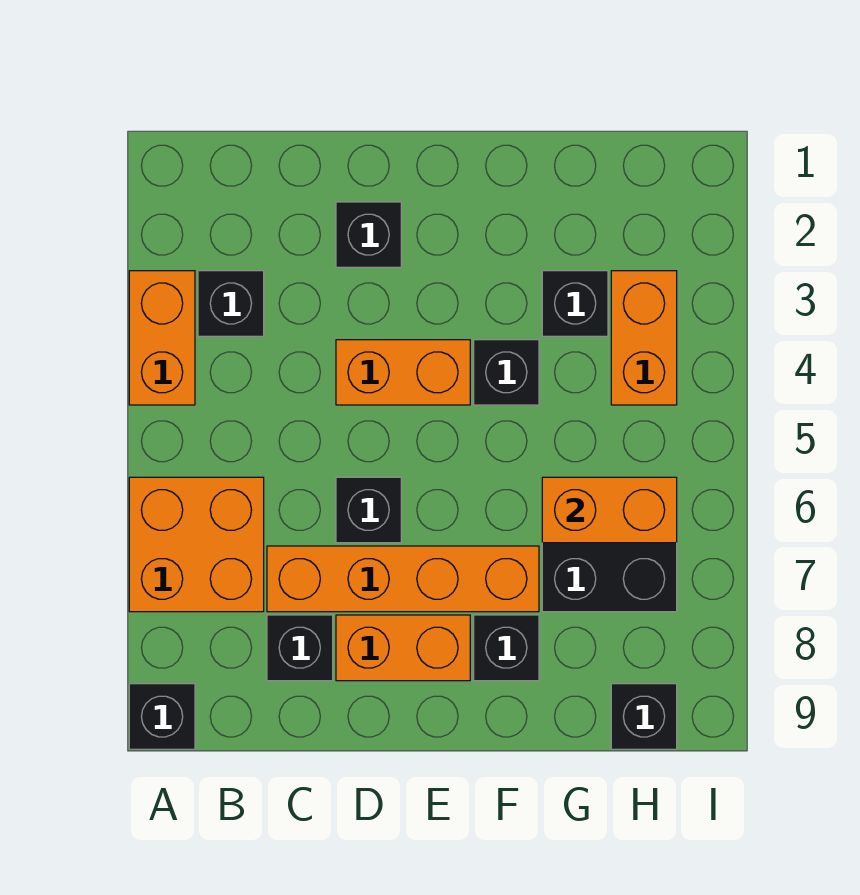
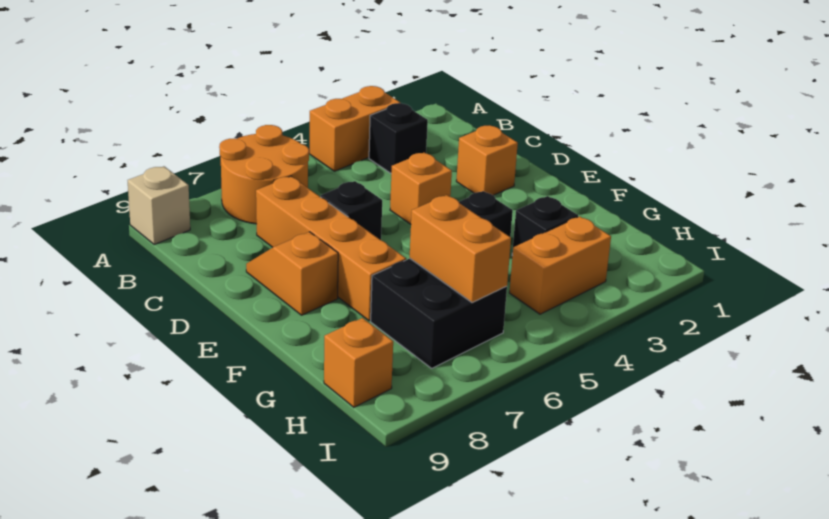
orange 2x2 brick [129,477,264,612] -> orange 2x2 round brick [219,125,309,224]
black 1x1 brick [129,684,195,749] -> tan 1x1 brick [128,166,190,244]
black 1x1 brick [267,615,333,681] -> none
black 1x1 brick [336,202,401,267] -> orange 1x1 brick [456,126,518,195]
orange 1x2 brick [336,340,470,405] -> orange 1x1 brick [390,153,452,224]
orange 1x2 brick [336,615,470,681] -> orange 1x2 slope [246,232,338,315]
black 1x1 brick [474,615,539,681] -> none
black 1x1 brick [611,684,677,749] -> orange 1x1 brick [324,318,393,407]

